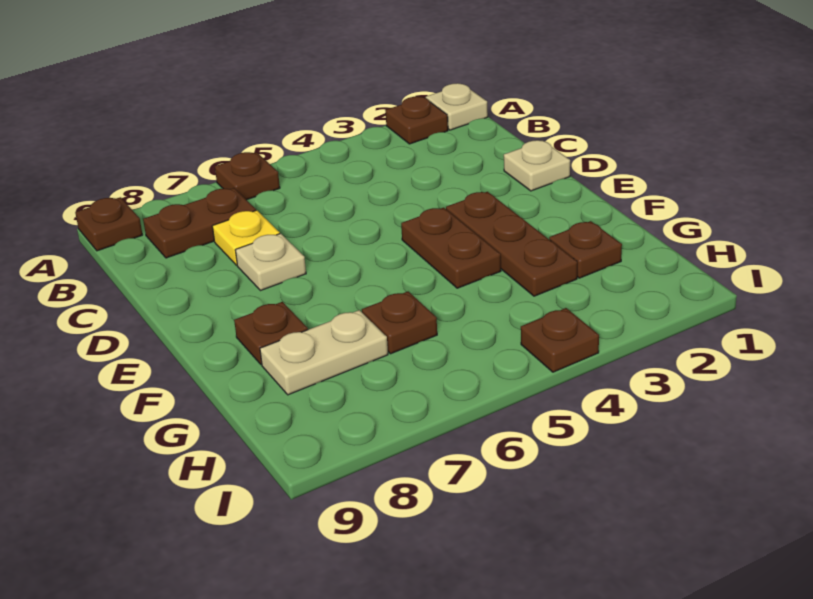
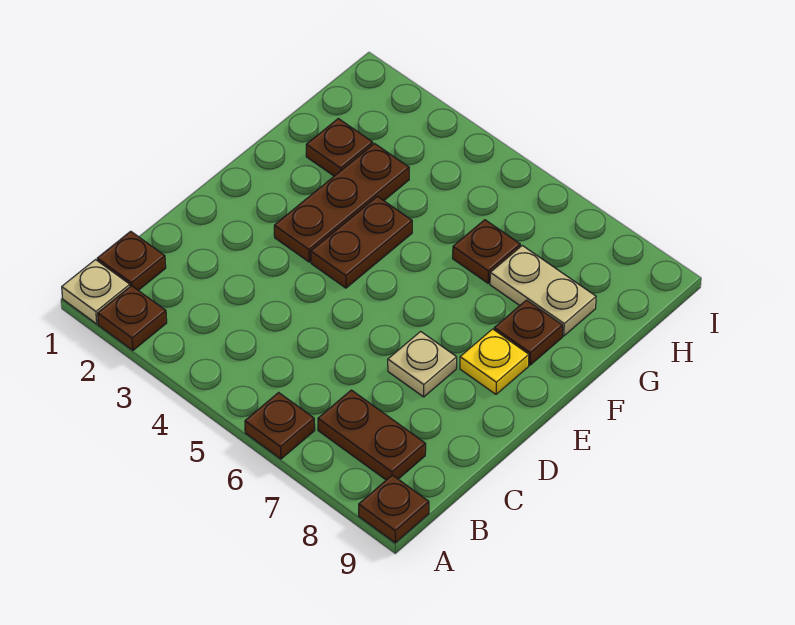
yellow 1x1 plate [212,210,280,265] -> yellow 1x1 plate moved to [460,329,529,394]
tan 1x1 plate [504,140,570,191] -> none
brown 1x1 plate [521,308,599,372] -> brown 1x1 plate moved to [97,231,166,290]

